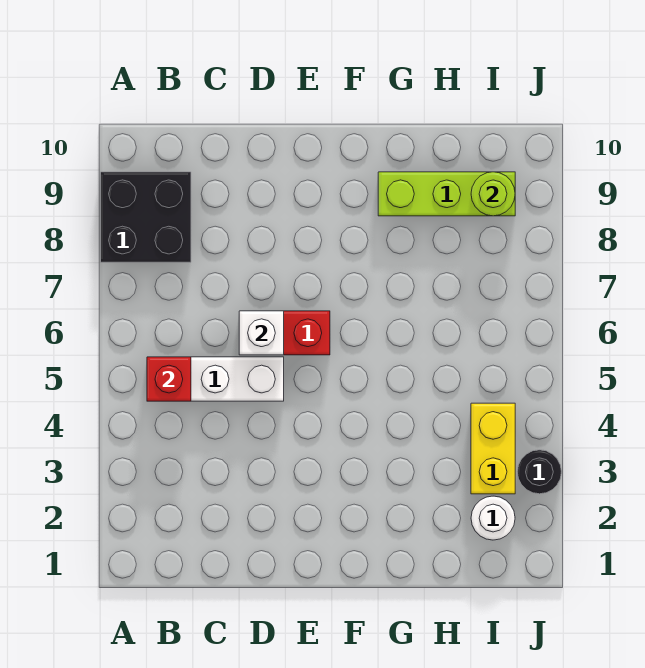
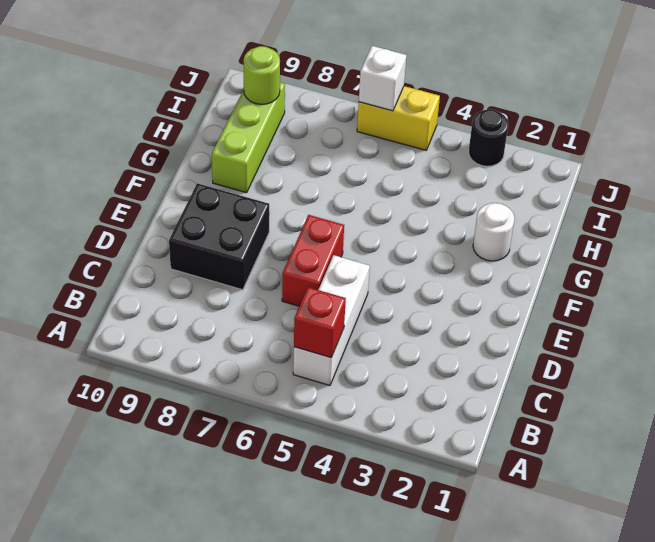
black 2x2 brick [101,172,191,262] -> black 2x2 brick moved to [169,183,269,290]
white 1x1 brick [239,311,284,355] -> white 1x1 brick moved to [359,46,406,111]
white 1x1 round brick [471,496,515,540] -> white 1x1 round brick moved to [473,203,515,261]
yellow 1x2 brick [471,403,515,494] -> yellow 1x2 brick moved to [357,86,440,150]

